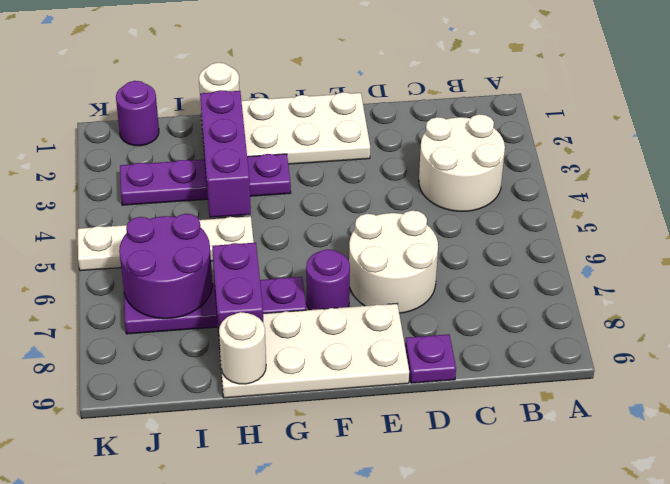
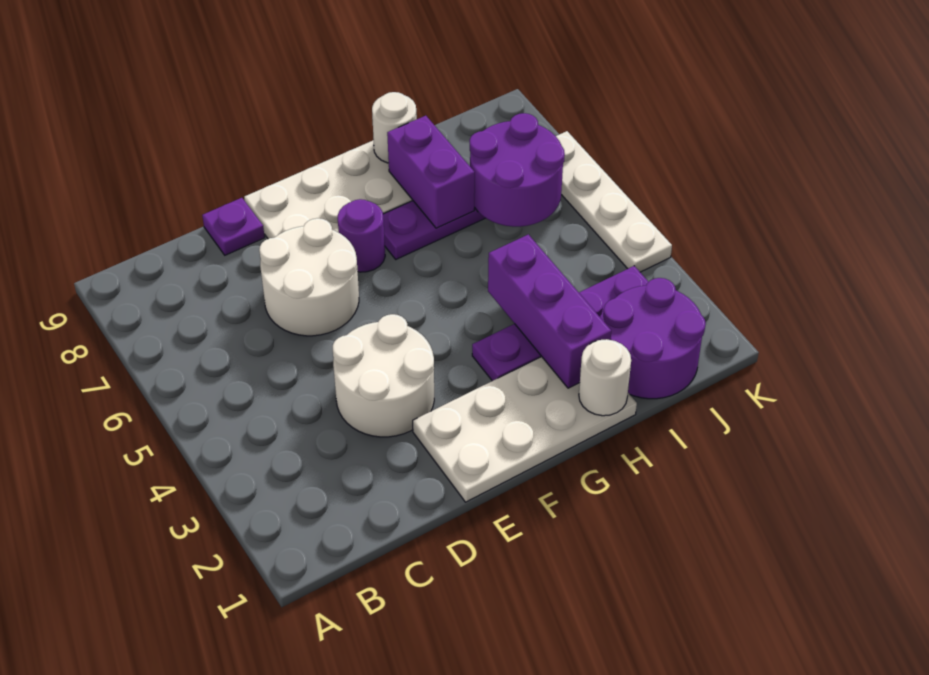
white 2x2 round brick [419,114,505,211] -> white 2x2 round brick moved to [333,314,434,437]
white 1x4 plate [78,216,254,271] -> white 1x4 plate turned to [556,131,672,272]
purple 1x1 round brick [116,81,159,146] -> purple 2x2 round brick [603,278,706,399]

